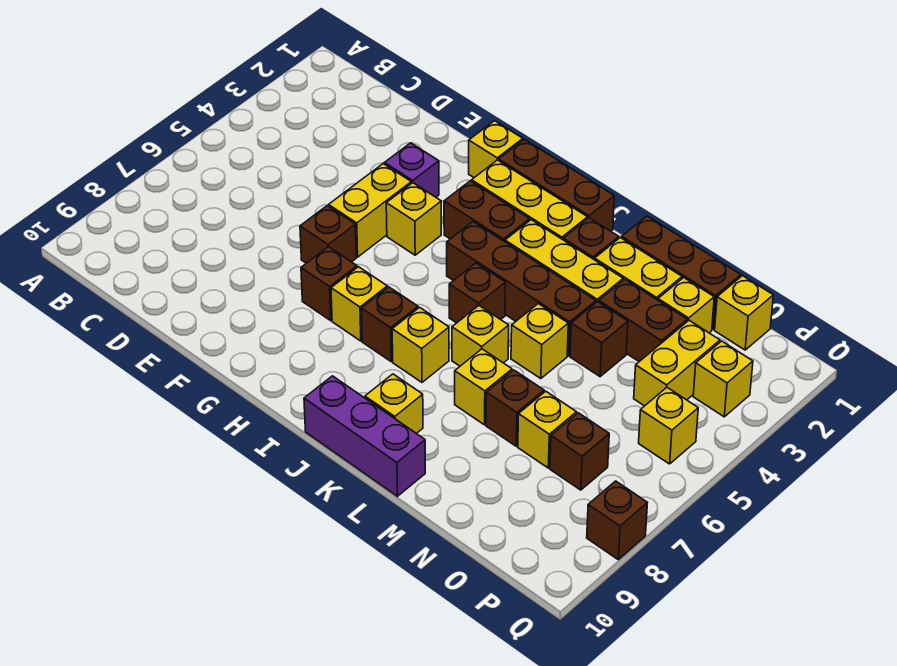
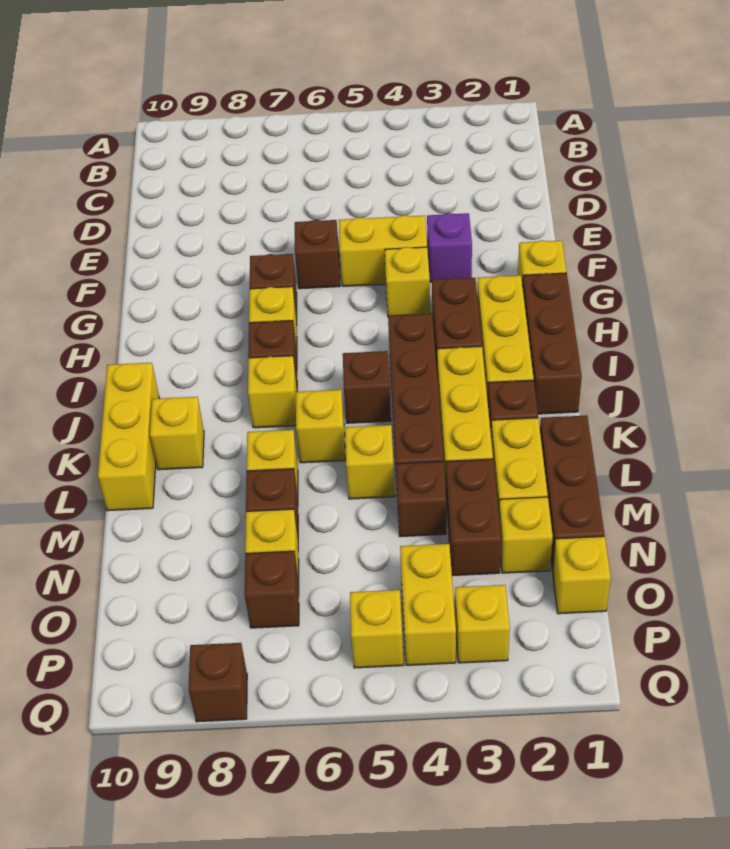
purple 1x3 brick [304,376,425,496] -> yellow 1x3 brick [98,363,159,511]
yellow 1x2 brick [634,320,720,406] -> yellow 1x2 brick turned to [400,544,456,665]

